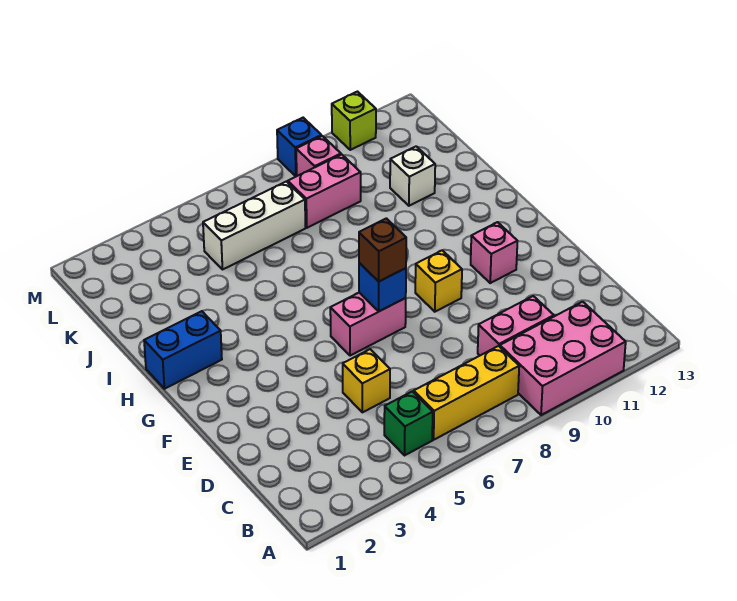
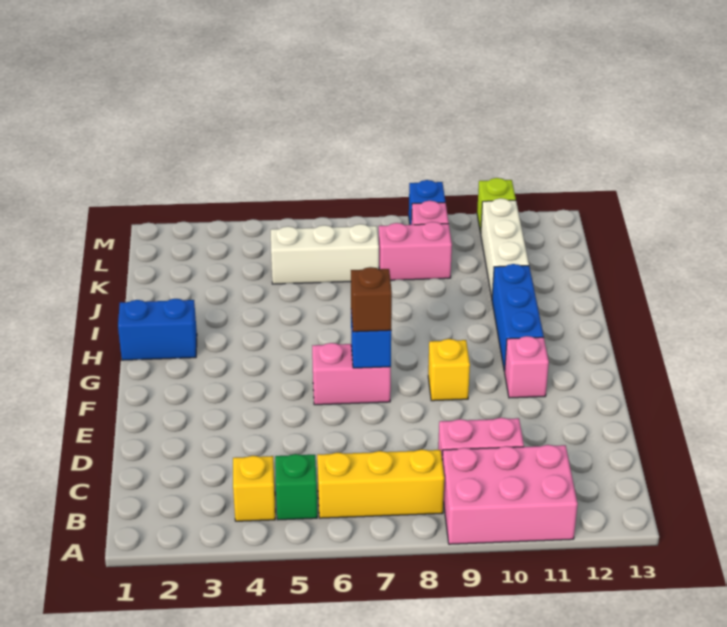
yellow 1x1 brick [343,349,390,412] -> yellow 1x1 brick moved to [233,456,275,521]
none -> blue 1x3 brick [492,264,544,372]
white 1x1 brick [390,146,435,206] -> white 1x3 brick [481,198,529,297]

